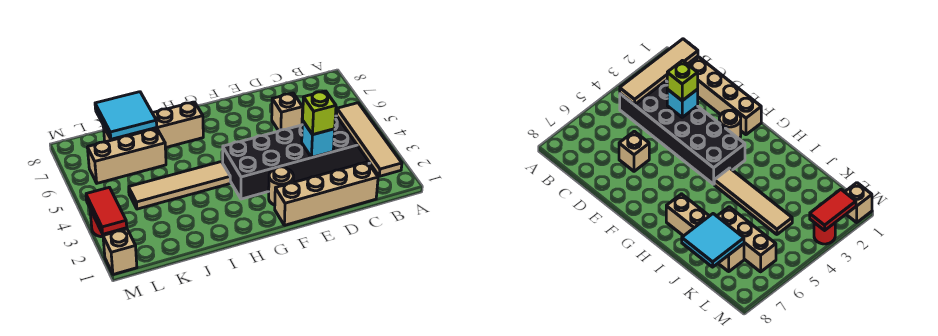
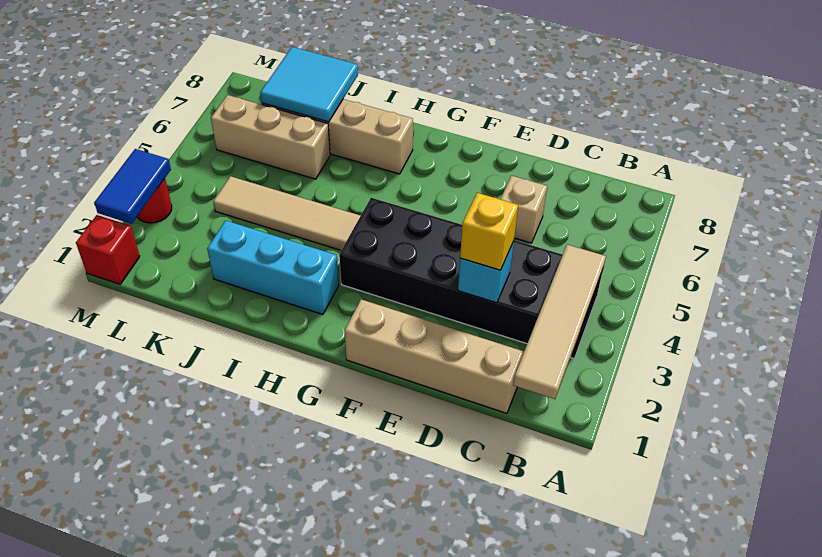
lime 1x1 brick [303,91,336,135] -> yellow 1x1 brick [460,193,518,270]
tan 1x1 round brick [269,167,293,205] -> none
none -> cyan 1x3 brick [207,220,339,314]
tan 1x1 brick [103,229,137,274] -> red 1x1 brick [76,215,140,284]
red 1x2 tile [86,187,127,234] -> blue 1x2 tile [94,149,171,224]

